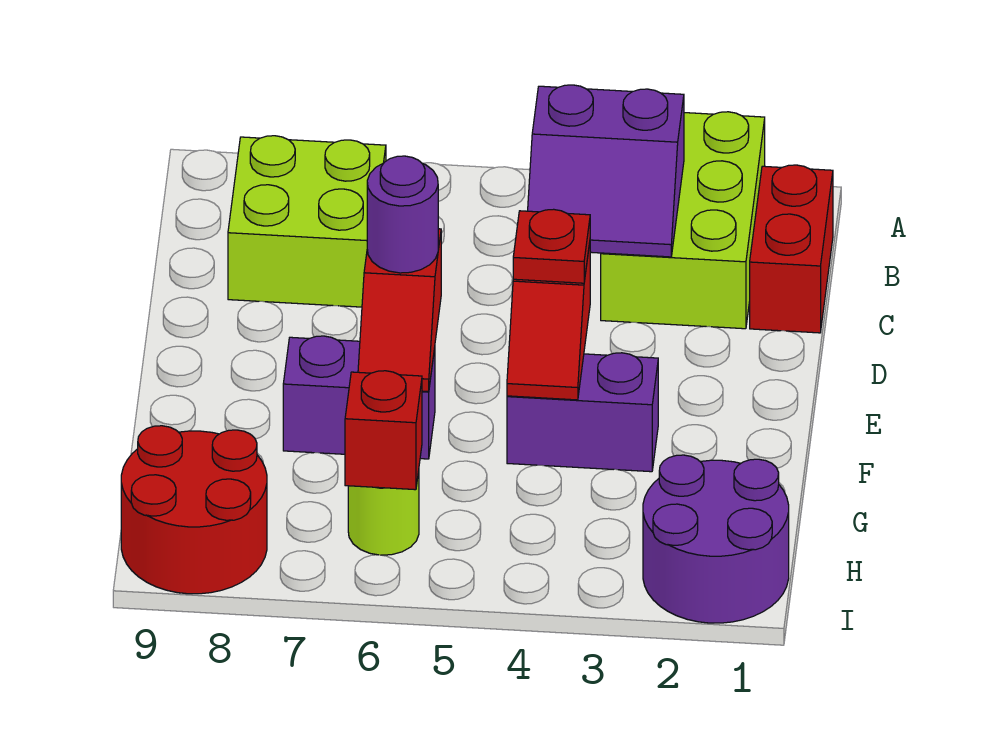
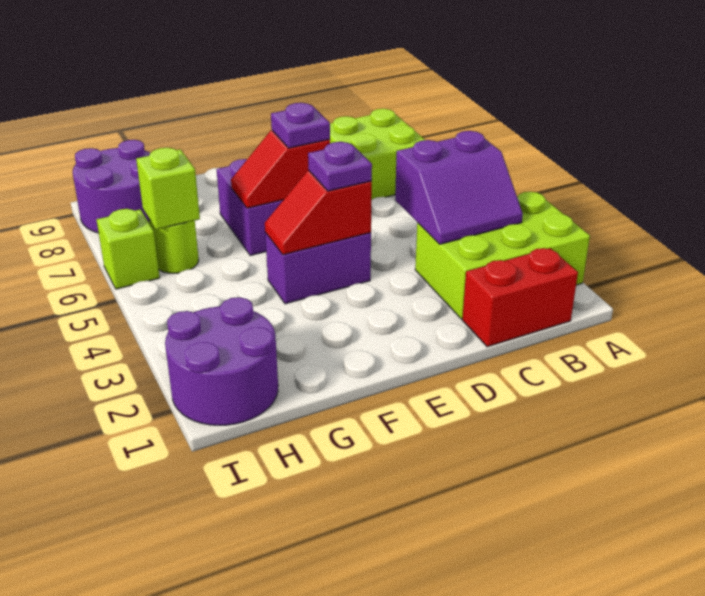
purple 2x2 slope [528,85,684,257] -> purple 2x2 slope turned to [395,131,523,244]
red 1x1 plate [513,209,590,283] -> purple 1x1 plate [308,142,372,191]
purple 1x1 round brick [367,156,438,273] -> purple 1x1 plate [271,103,330,148]
purple 1x2 brick [507,353,658,472] -> purple 1x2 brick turned to [265,233,371,304]
red 1x1 brick [345,371,422,490] -> lime 1x1 brick [136,148,200,229]
red 2x2 round brick [121,426,267,594] -> purple 2x2 round brick [73,140,150,233]
none -> lime 1x1 brick [97,209,160,289]

